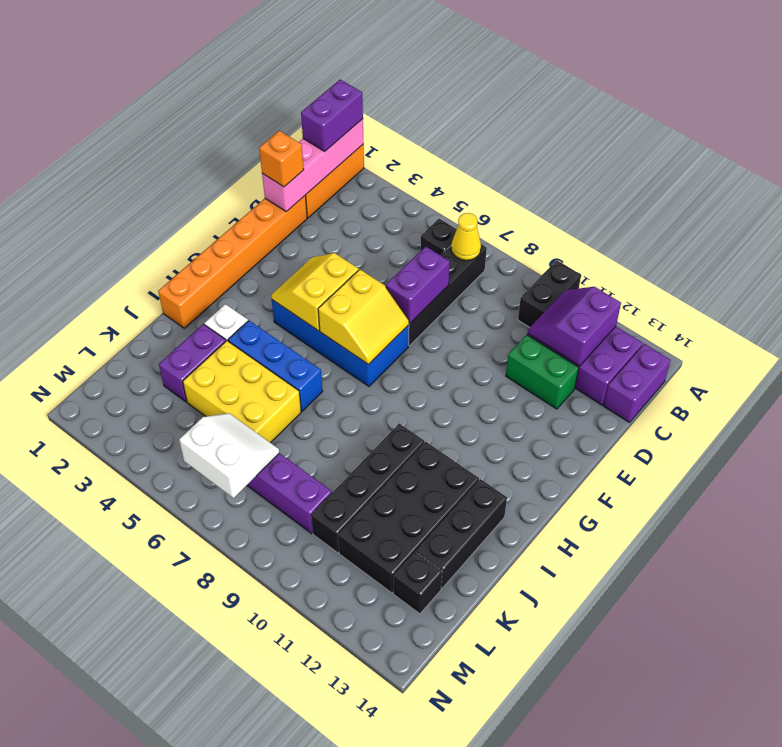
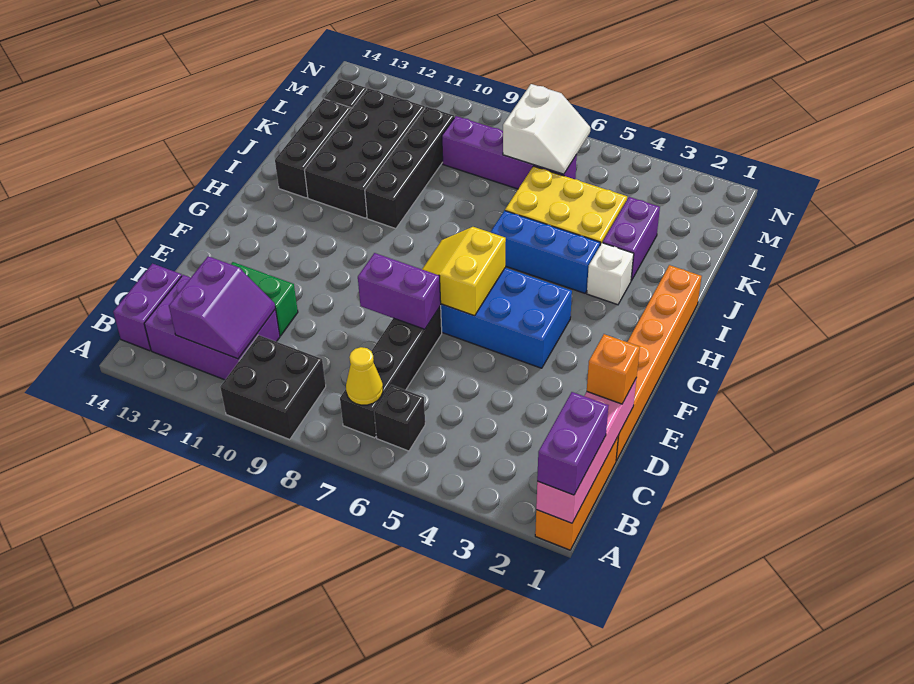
black 1x2 brick [518,260,581,328] -> black 2x2 brick [220,335,326,439]
purple 1x2 brick [386,246,450,323] -> purple 1x2 brick turned to [358,253,441,329]
yellow 2x2 slope [271,253,359,331] -> none
white 2x2 slope [179,413,279,498] -> white 2x2 slope turned to [503,84,590,174]

